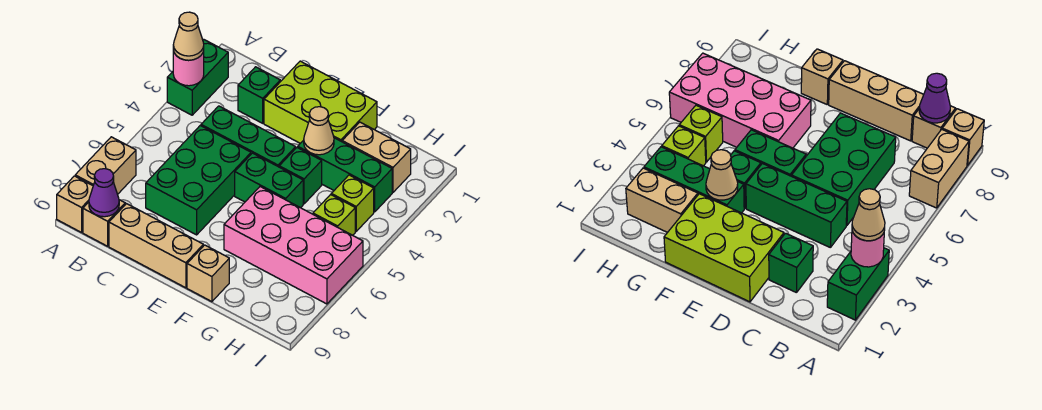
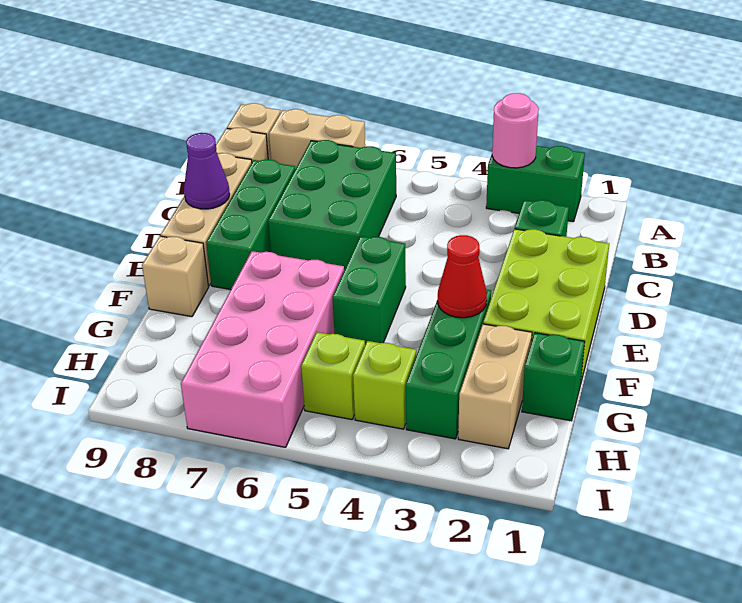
tan 1x1 cone [173,12,204,60] -> none
purple 1x1 cone [89,169,119,217] -> purple 1x1 cone moved to [184,133,230,209]
green 1x3 brick [201,106,296,167] -> green 1x3 brick moved to [206,159,295,290]
green 2x3 brick [146,125,251,235] -> green 2x3 brick turned to [268,140,396,270]
tan 1x1 cone [304,107,334,155] -> red 1x1 cone [437,235,487,318]
green 1x1 brick [279,147,322,204] -> green 1x1 brick moved to [522,333,585,421]

